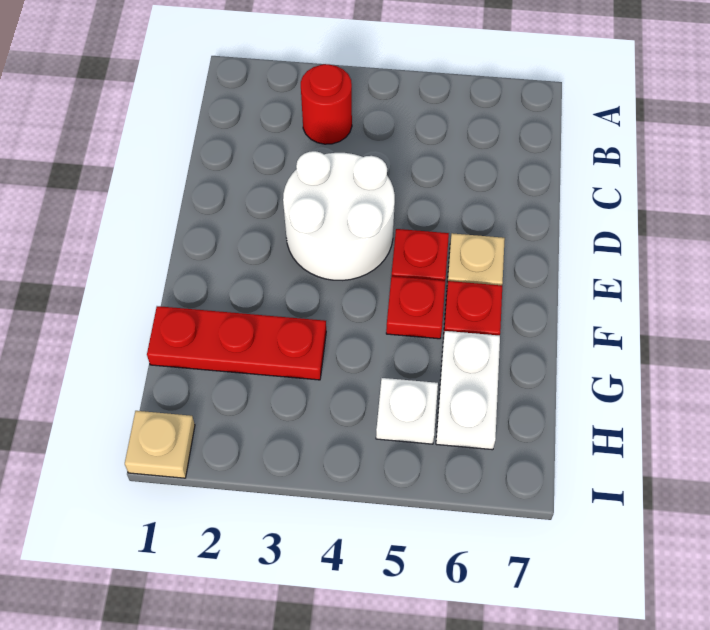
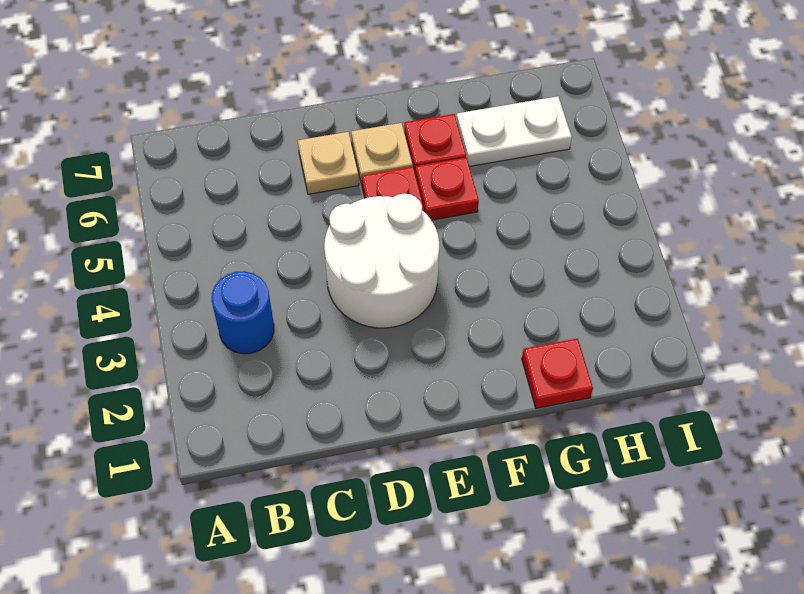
red 1x1 round brick [301,64,352,144] -> blue 1x1 round brick [212,271,274,354]
red 1x3 plate [147,306,326,380] -> red 1x1 plate [522,338,593,408]
white 1x1 plate [376,378,438,444] -> none
tan 1x1 plate [125,411,195,478] -> tan 1x1 plate moved to [298,132,359,194]

